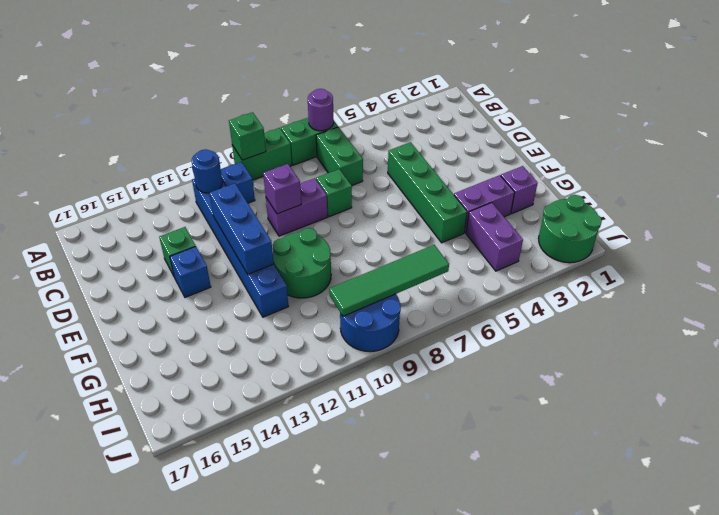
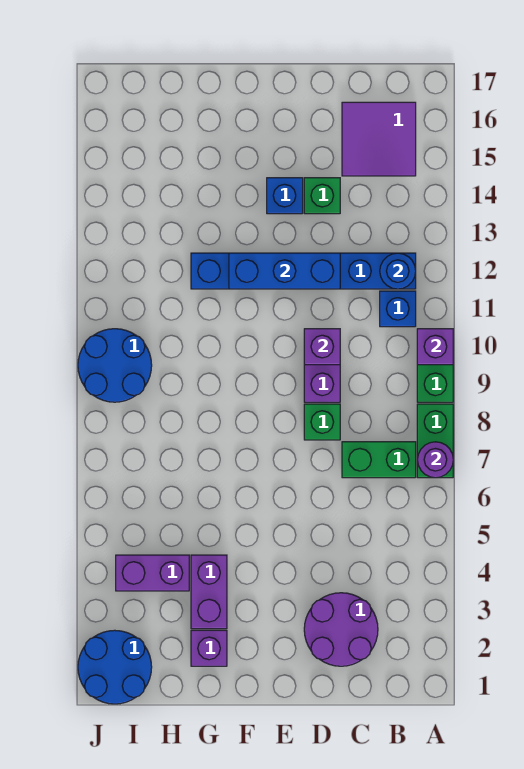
green 1x1 brick [229,112,266,160] -> purple 1x1 brick [417,329,453,365]
none -> purple 2x2 tile [342,102,416,176]
none -> purple 2x2 round brick [304,593,378,666]
green 1x4 brick [388,142,467,243] -> none
green 2x2 round brick [273,228,331,298] -> none
green 2x2 round brick [539,195,602,263] -> blue 2x2 round brick [78,630,152,704]
green 1x4 tile [329,245,449,316] -> none

